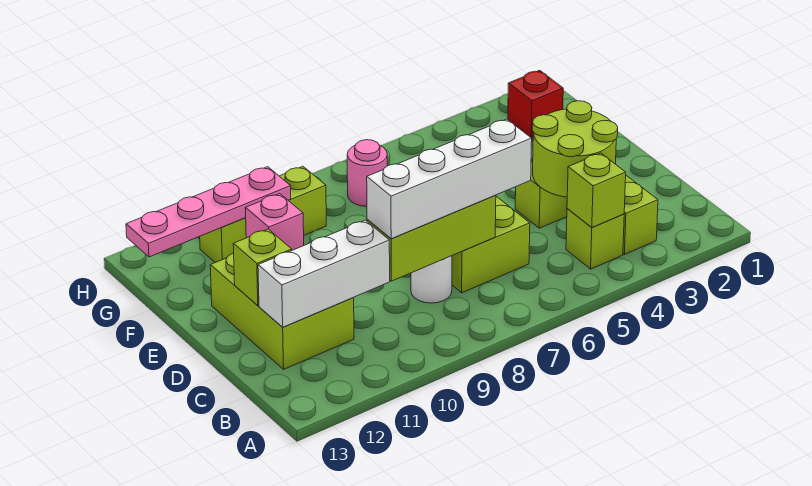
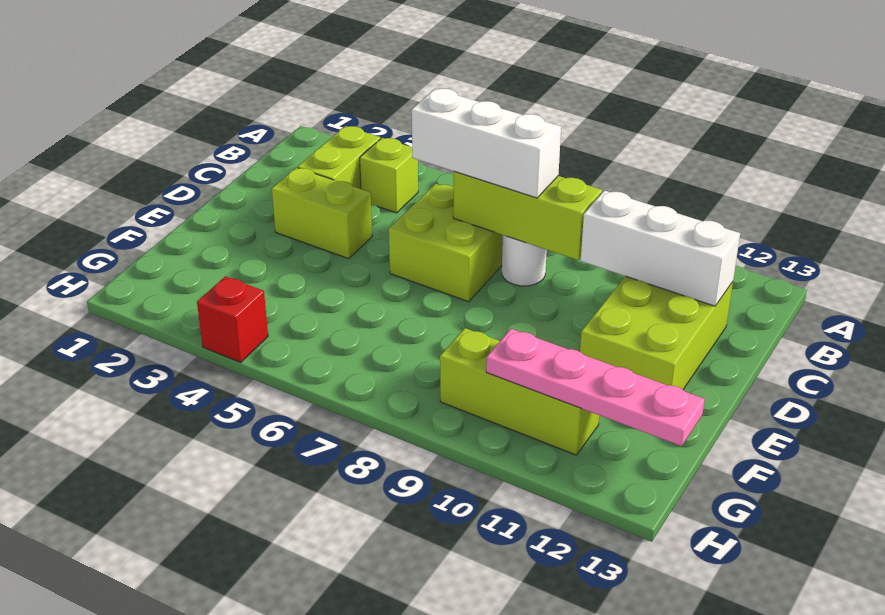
lime 1x1 brick [567,153,626,227] -> none
lime 2x2 round brick [532,101,618,197] -> none
white 1x4 brick [367,119,532,239] -> white 1x3 brick [412,89,561,198]
lime 1x1 brick [233,229,292,306] -> none
pink 1x1 brick [245,194,304,250] -> none
red 1x1 brick [508,70,563,141] -> red 1x1 brick moved to [197,276,268,362]
pink 1x1 round brick [347,140,387,206] -> none

